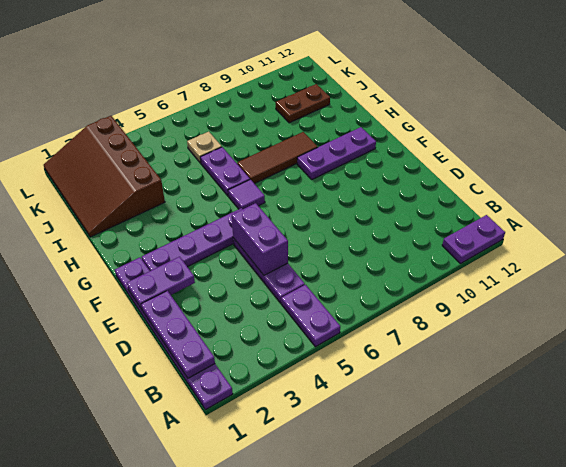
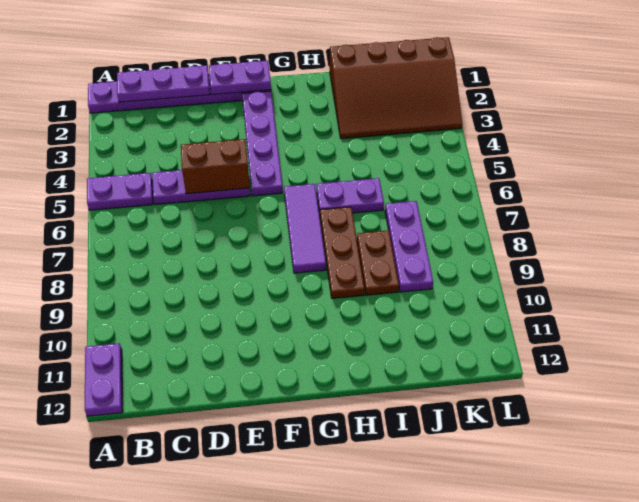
purple 1x2 brick [232,203,288,275] -> brown 1x2 brick [181,139,250,194]
purple 1x2 plate [127,257,195,309] -> purple 1x2 plate turned to [209,61,271,95]
purple 1x1 tile [228,179,265,209] -> purple 1x3 tile [284,184,326,273]
purple 1x3 plate [297,127,376,179] -> purple 1x3 plate moved to [385,201,433,292]
brown 1x3 tile [237,132,318,184] -> brown 1x3 plate [320,207,365,298]
brown 3x4 slope [44,116,165,237] -> brown 3x4 slope turned to [330,37,462,139]
tan 1x1 plate [187,132,222,163] -> none
brown 1x2 plate [276,84,330,123] -> brown 1x2 plate moved to [357,230,399,295]

